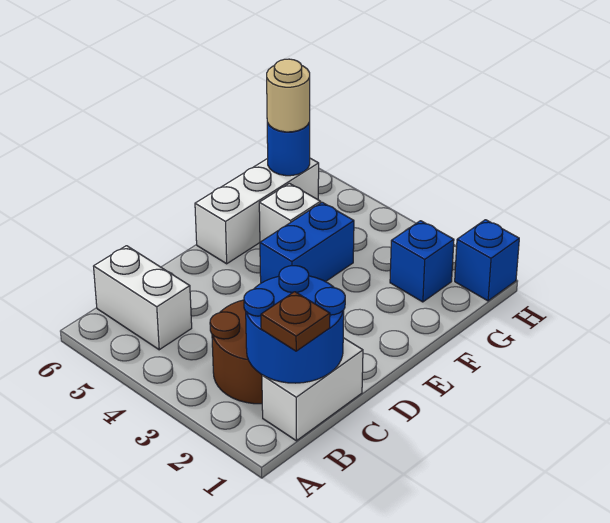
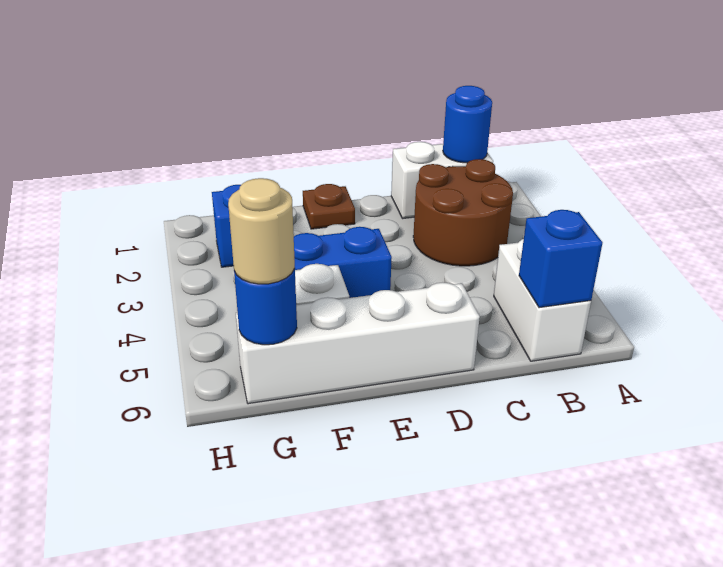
blue 2x2 round brick [244,266,345,383] -> blue 1x1 round brick [443,86,492,163]
brown 1x1 plate [261,292,330,351] -> brown 1x1 plate moved to [303,184,355,229]
white 1x3 brick [195,158,319,264] -> white 1x4 brick [236,282,480,404]
blue 1x1 brick [455,220,519,301] -> blue 1x1 brick moved to [519,210,602,308]

